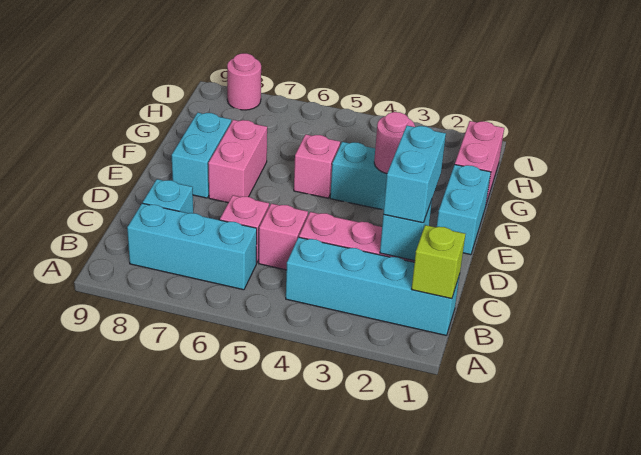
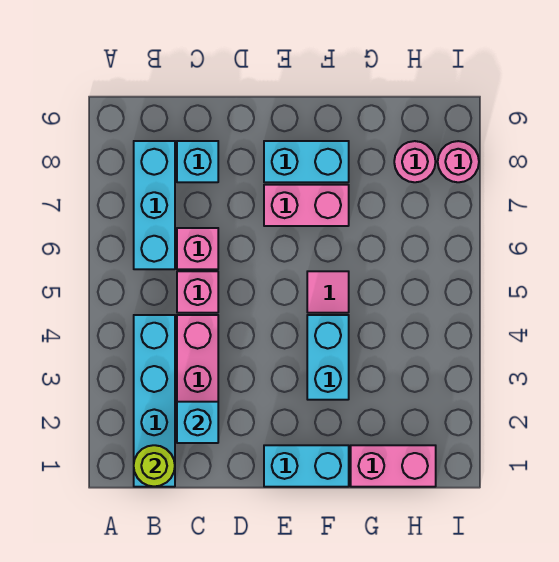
lime 1x1 brick [412,225,465,299] -> lime 1x1 round brick [134,445,175,487]
cyan 1x2 brick [383,126,446,223] -> none
pink 1x1 round brick [374,112,415,174] -> pink 1x1 round brick moved to [394,141,436,182]
pink 1x1 brick [294,134,340,198] -> pink 1x1 tile [307,271,349,313]

